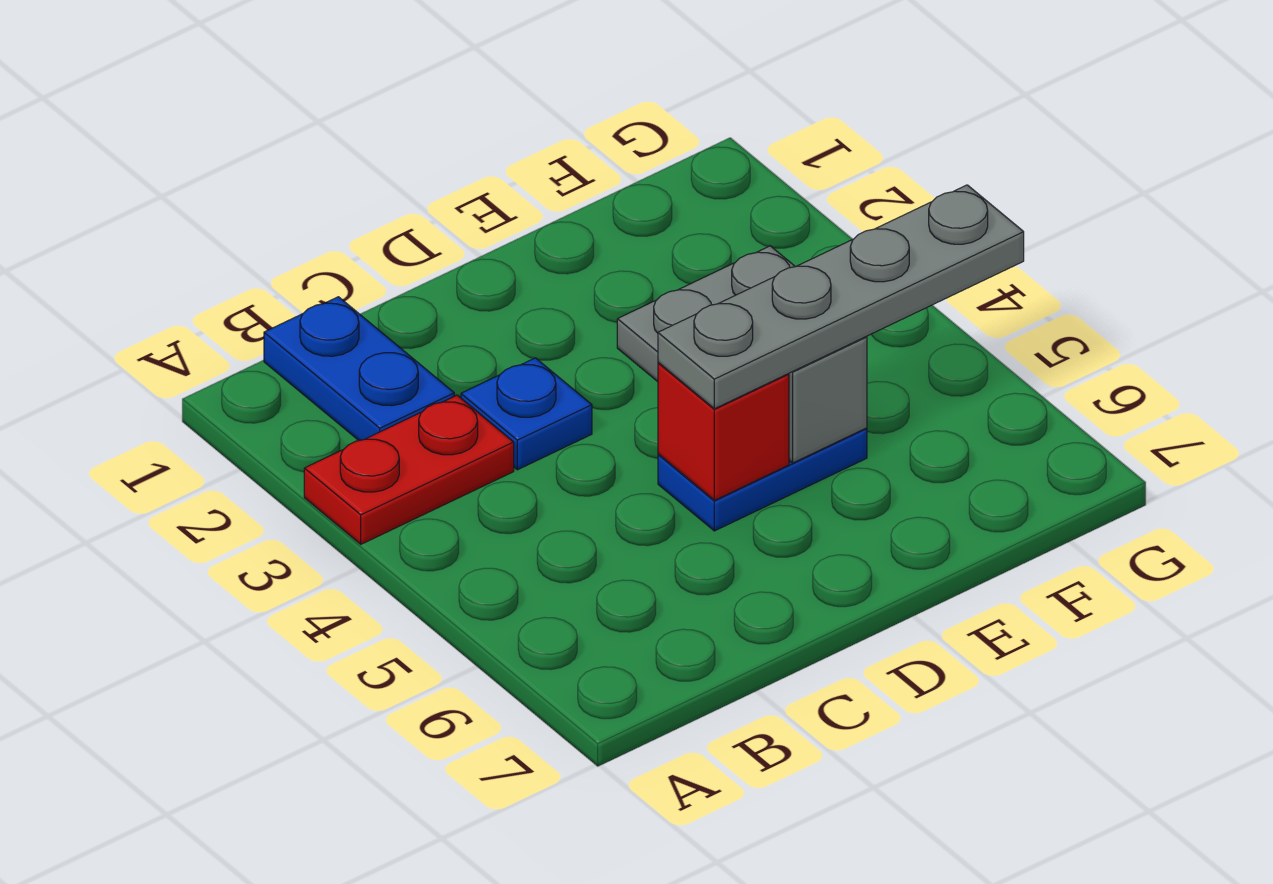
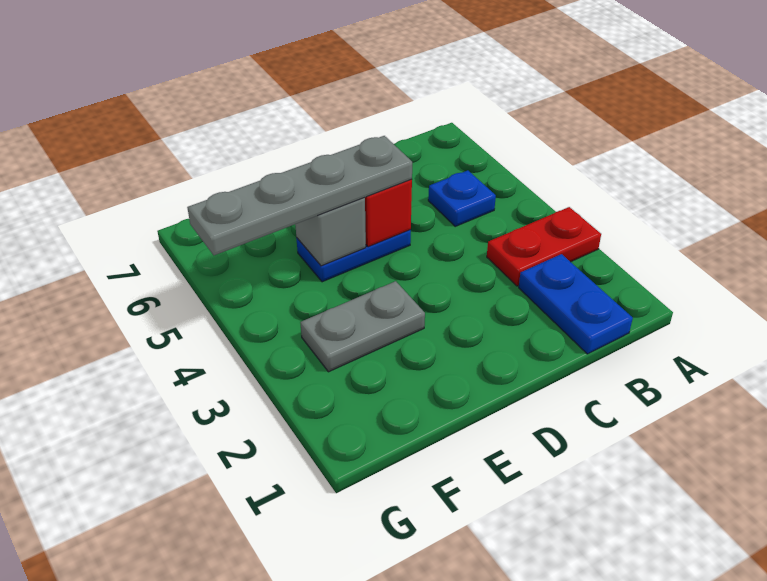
blue 1x1 plate [461,358,592,470] -> blue 1x1 plate moved to [428,170,496,226]

